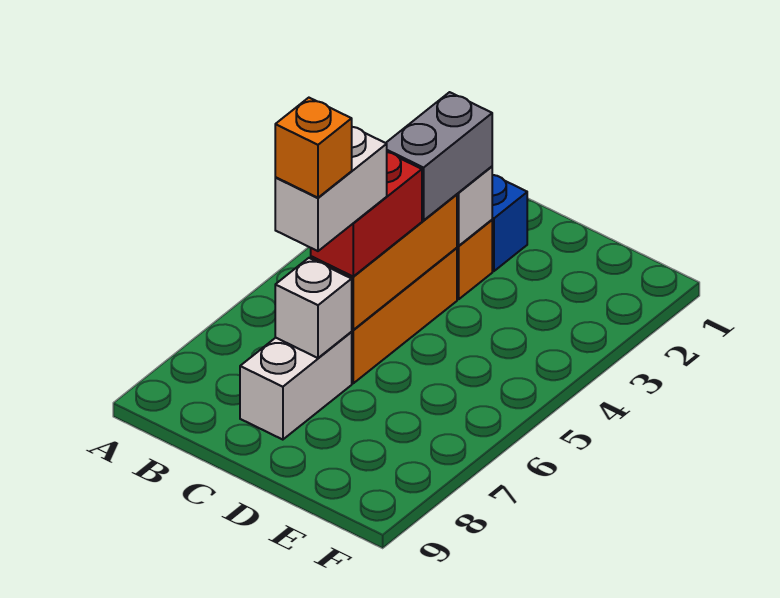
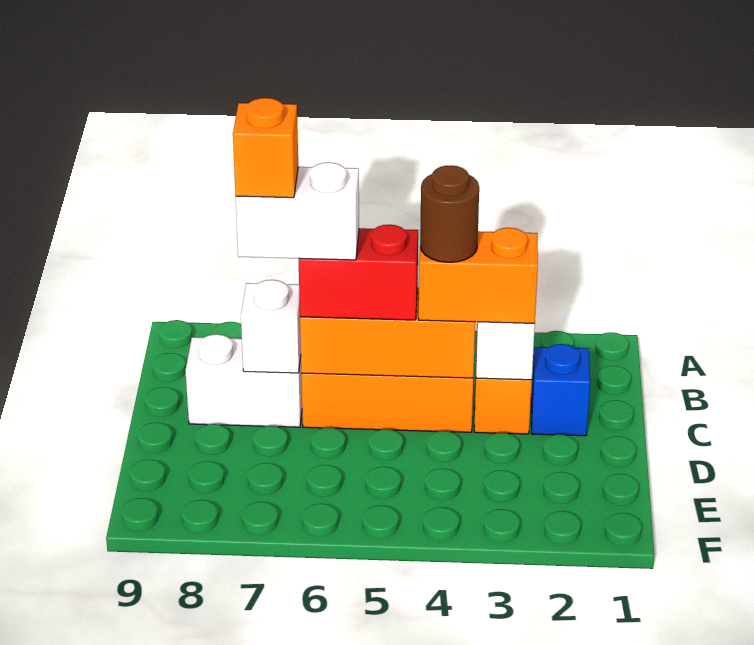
grey 1x2 brick [386,92,492,220] -> orange 1x2 brick [419,228,538,323]
none -> brown 1x1 round brick [420,165,479,262]

